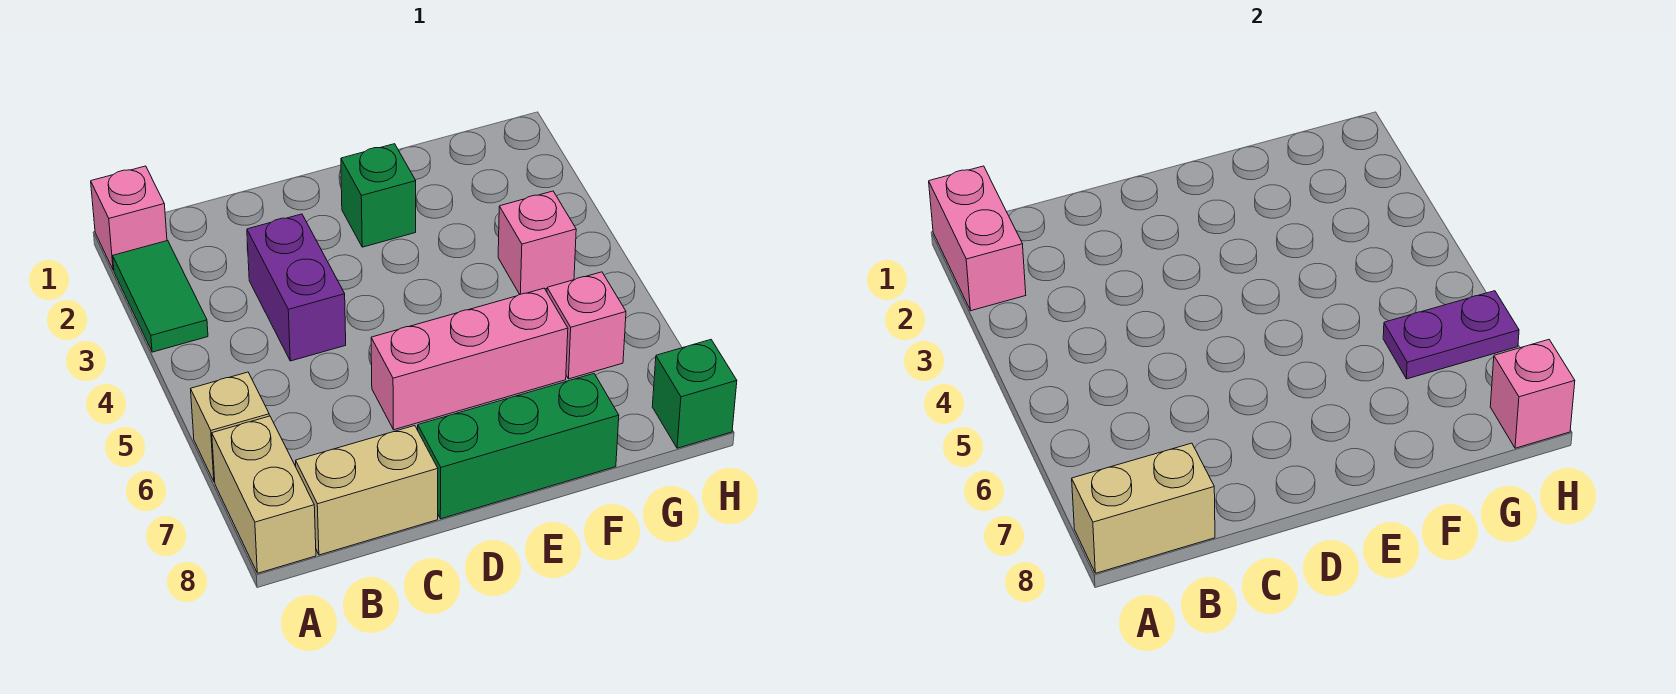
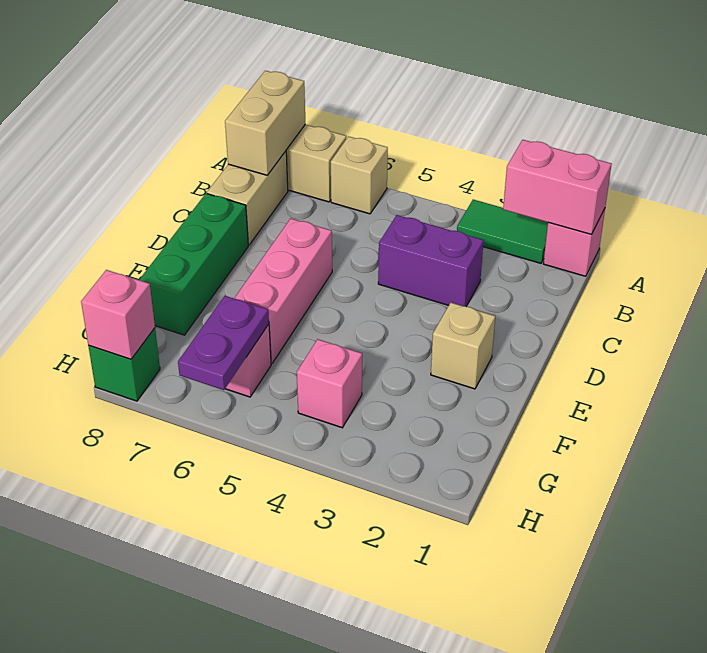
green 1x1 brick [341,144,416,247] -> tan 1x1 brick [431,303,495,389]

